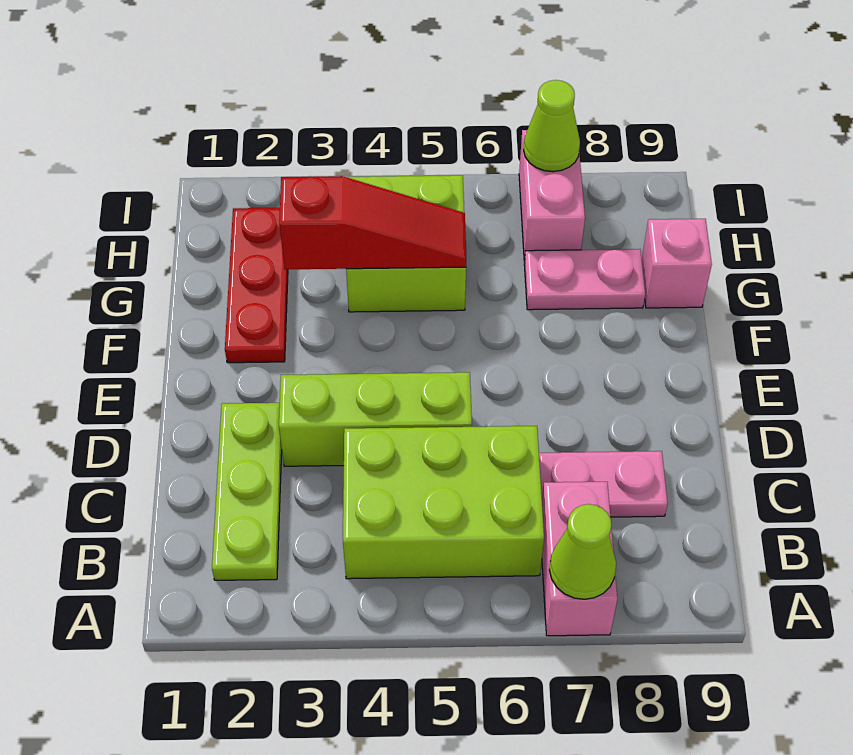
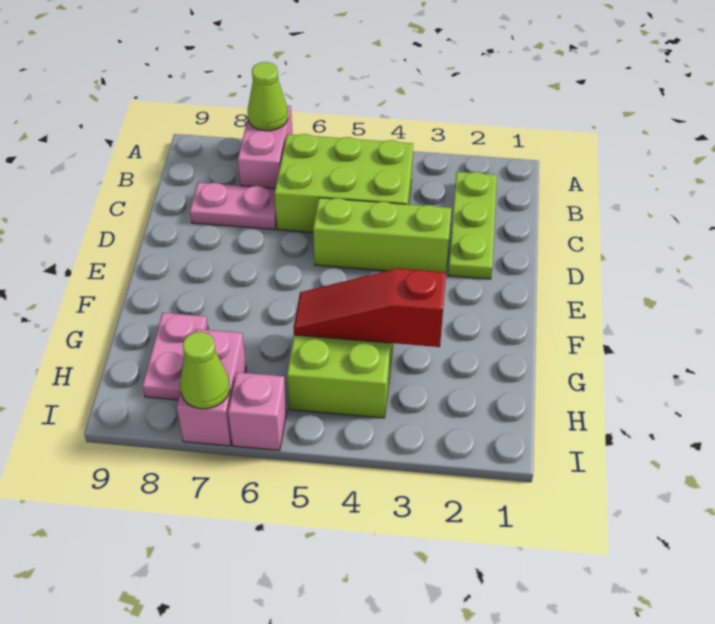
red 1x3 plate [225,208,288,363] -> none
pink 1x2 plate [524,249,645,310] -> pink 1x2 plate turned to [143,313,208,400]
pink 1x1 brick [642,219,712,308] -> pink 1x1 brick moved to [228,372,287,450]

